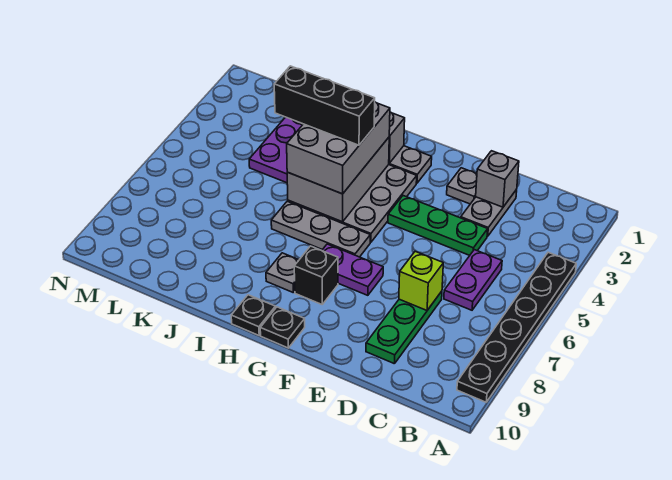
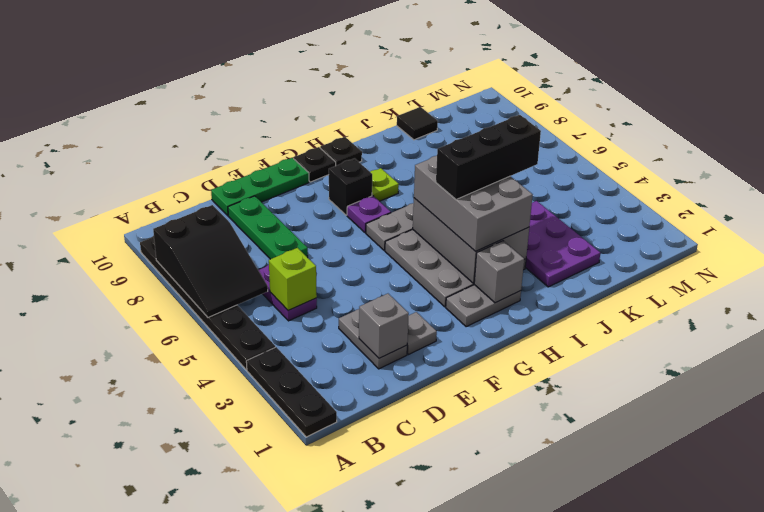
none -> black 1x3 plate [246,347,337,437]
none -> black 2x3 slope [153,205,268,317]
green 1x3 plate [388,196,488,255] -> green 1x3 plate moved to [211,158,309,216]
lime 1x1 brick [399,251,443,310] -> lime 1x1 brick moved to [269,248,317,311]
purple 1x2 plate [322,244,383,295] -> purple 1x1 plate [347,196,391,233]
grey 1x1 plate [266,253,299,292] -> lime 1x1 plate [370,168,399,201]
none -> black 1x1 tile [397,107,438,140]

